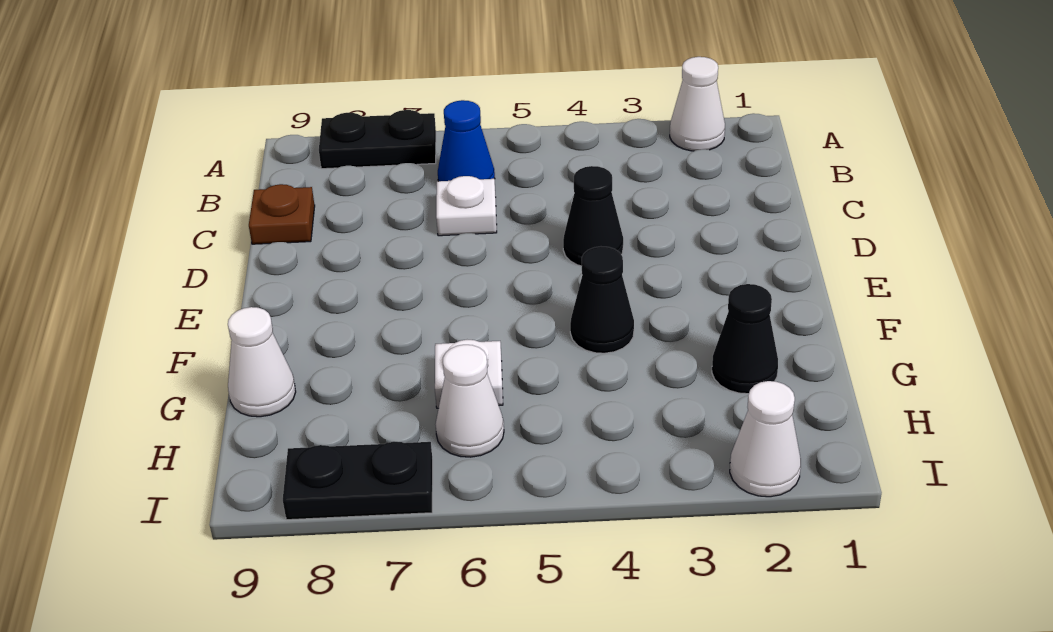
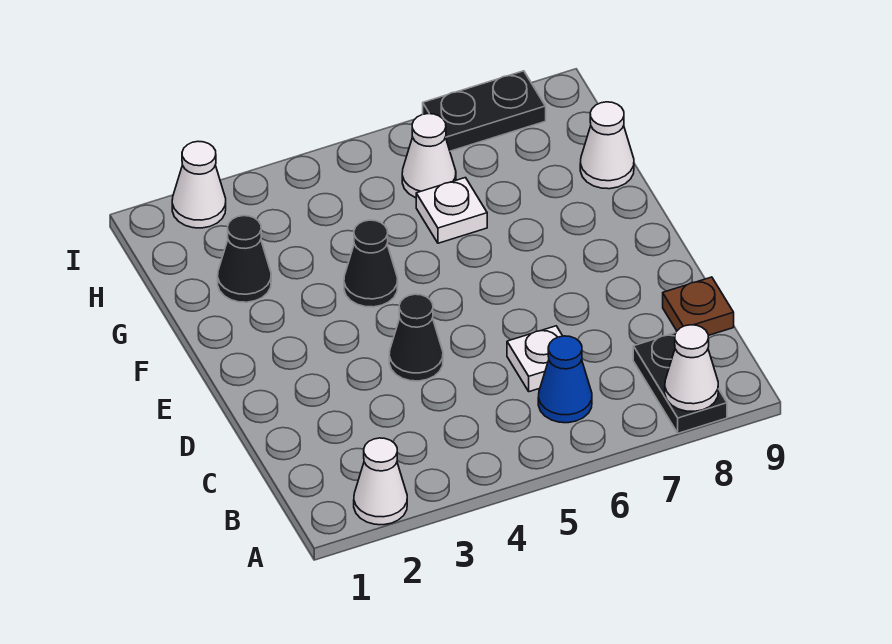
black 1x2 plate [319,110,436,169] -> black 1x2 plate turned to [633,333,727,433]
none -> white 1x1 cone [665,325,718,411]

